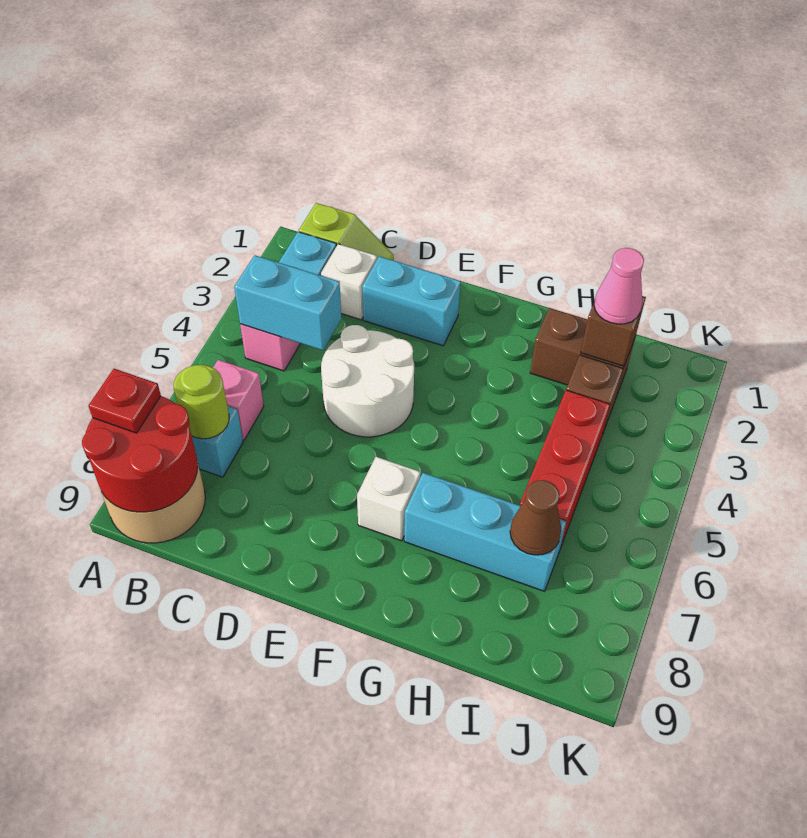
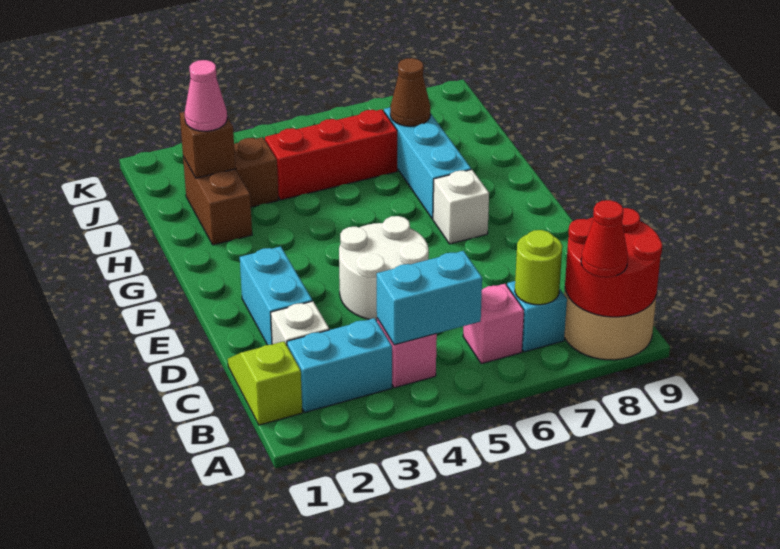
red 1x1 plate [88,369,161,433] -> red 1x1 cone [581,200,628,277]
cyan 1x2 brick [234,255,341,350] -> cyan 1x2 brick turned to [377,251,482,345]

